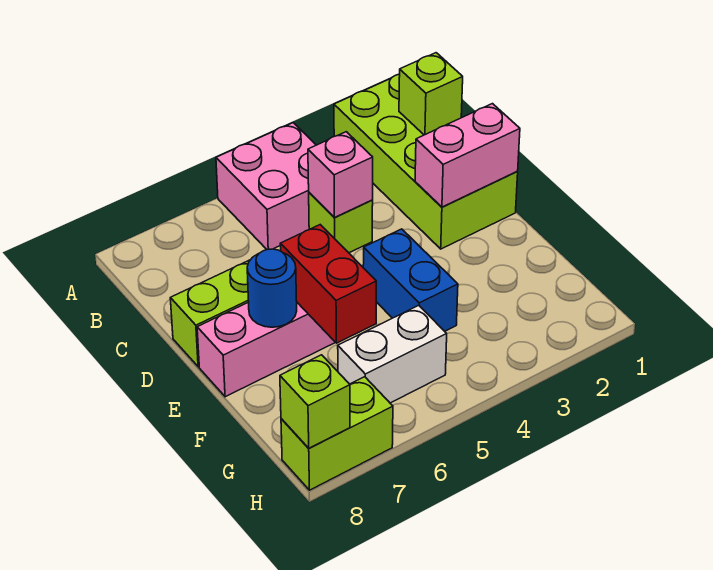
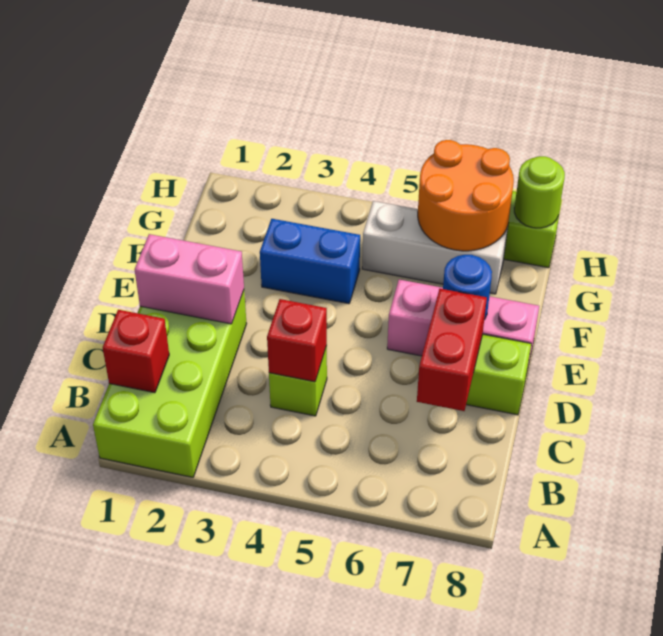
pink 2x2 brick [216,123,316,250] -> none
lime 1x1 brick [399,53,463,135] -> red 1x1 brick [103,310,169,393]
pink 1x1 brick [308,132,373,218] -> red 1x1 brick [267,299,327,382]
blue 1x2 brick [363,229,458,331] -> blue 1x2 brick turned to [260,219,360,304]
red 1x2 brick [280,225,376,343] -> red 1x2 brick moved to [417,289,487,411]
white 1x2 brick [338,305,447,403] -> white 1x3 brick [362,201,508,294]
none -> orange 2x2 round brick [418,140,514,251]
lime 1x1 brick [280,355,350,448] -> lime 1x1 round brick [514,156,565,228]

